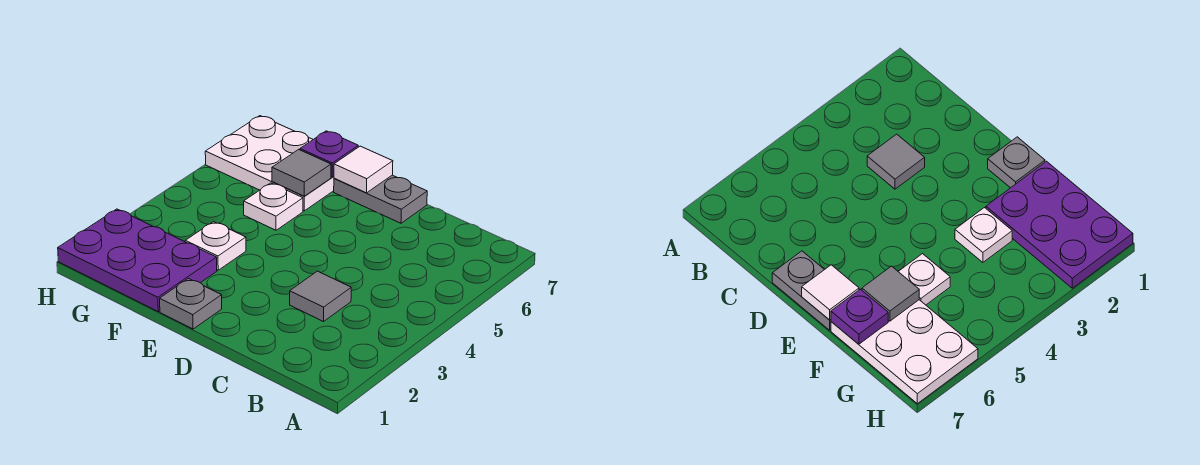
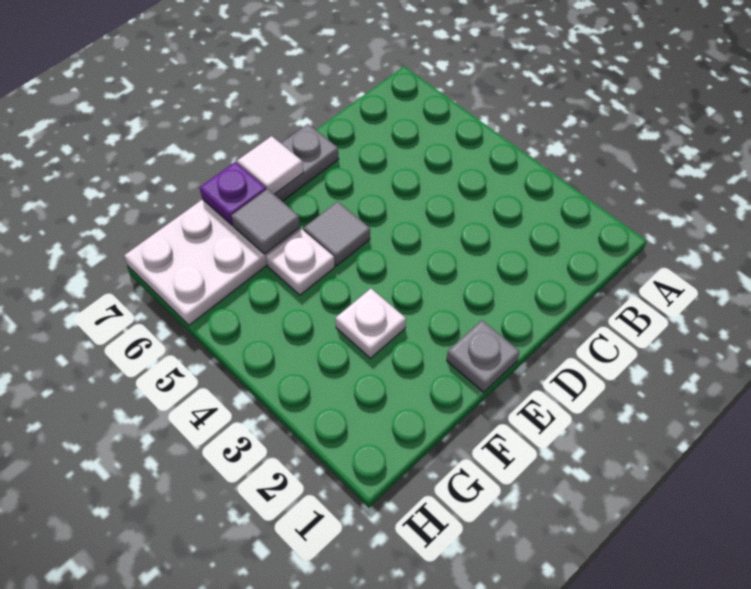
grey 1x1 tile [290,271,351,322] -> grey 1x1 tile moved to [304,202,370,266]
purple 2x3 plate [58,209,217,312] -> none

